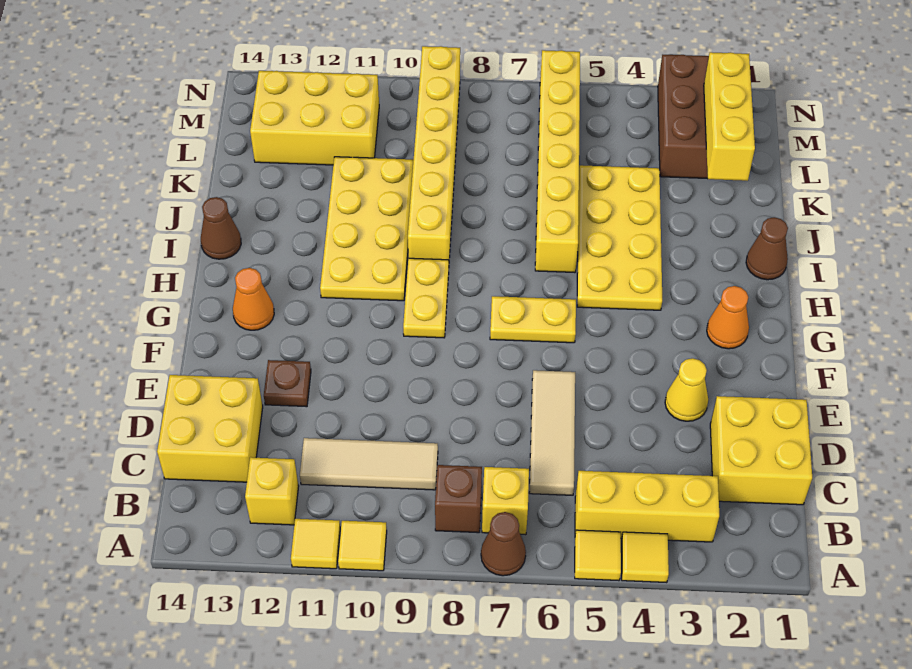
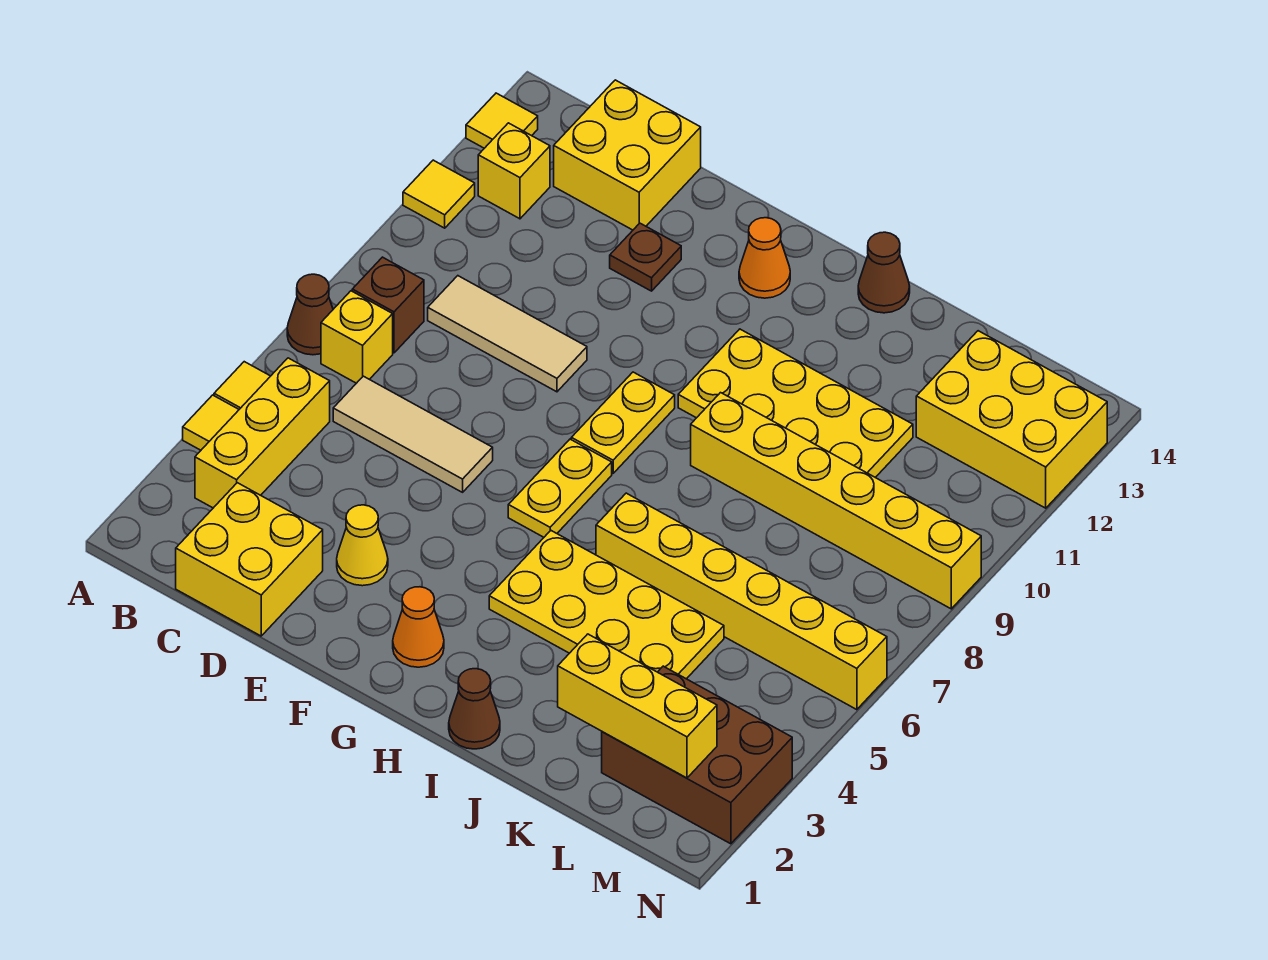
yellow 1x1 tile [338,521,387,571] -> yellow 1x1 tile moved to [466,93,538,148]
tan 1x3 tile [300,438,438,490] -> tan 1x3 tile turned to [428,276,587,392]
yellow 1x2 plate [403,258,449,338] -> yellow 1x2 plate turned to [571,372,675,473]
yellow 2x3 brick [250,71,379,165] -> yellow 2x3 brick turned to [916,331,1107,508]

